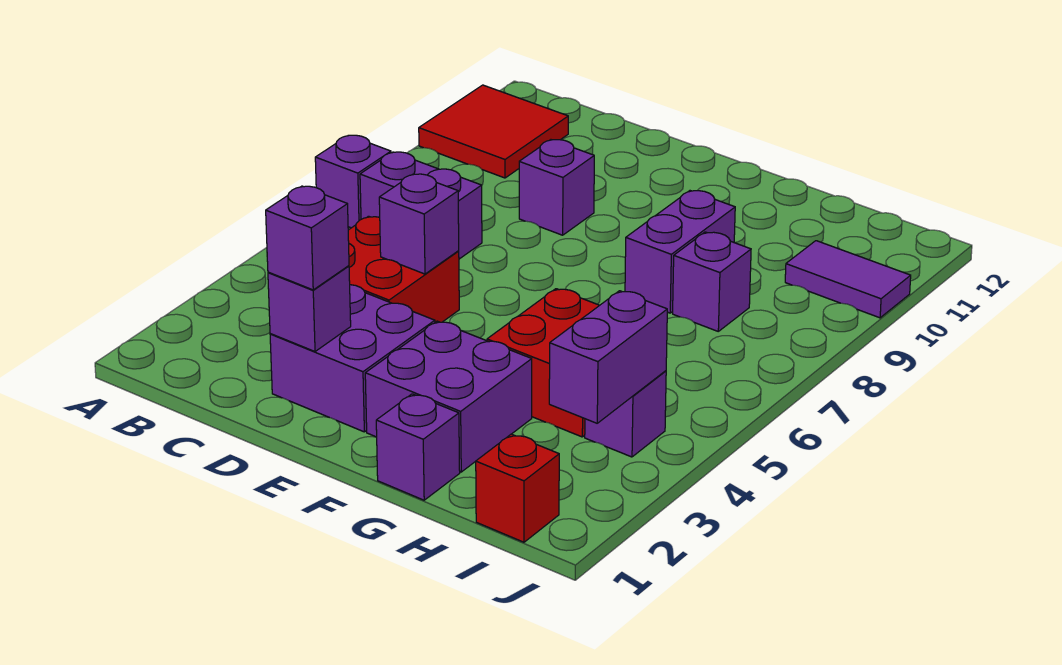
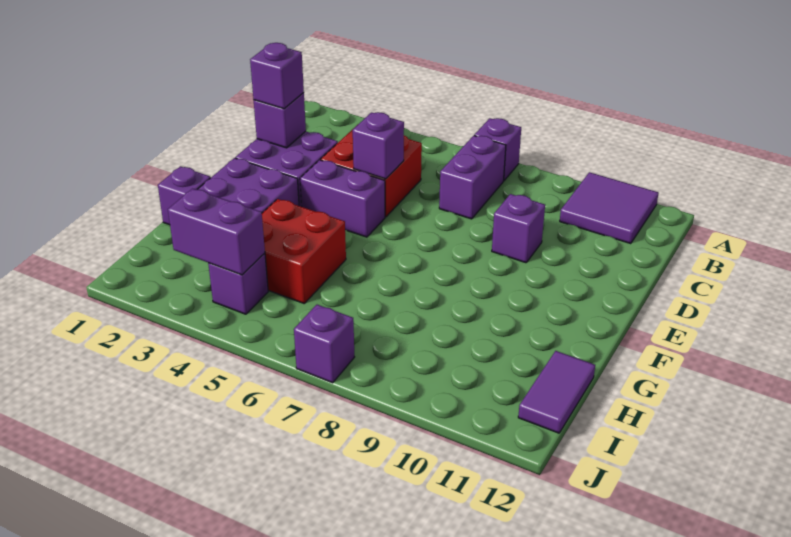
red 2x2 tile [419,85,568,178] -> purple 2x2 tile [560,172,659,244]
purple 1x2 brick [625,191,735,313] -> purple 1x2 brick moved to [300,160,385,237]
purple 1x1 brick [673,232,751,331] -> purple 1x1 brick moved to [294,305,354,383]
red 1x1 brick [476,434,559,542] -> none
purple 1x2 tile [785,241,911,318] -> purple 1x2 tile moved to [518,351,595,433]

